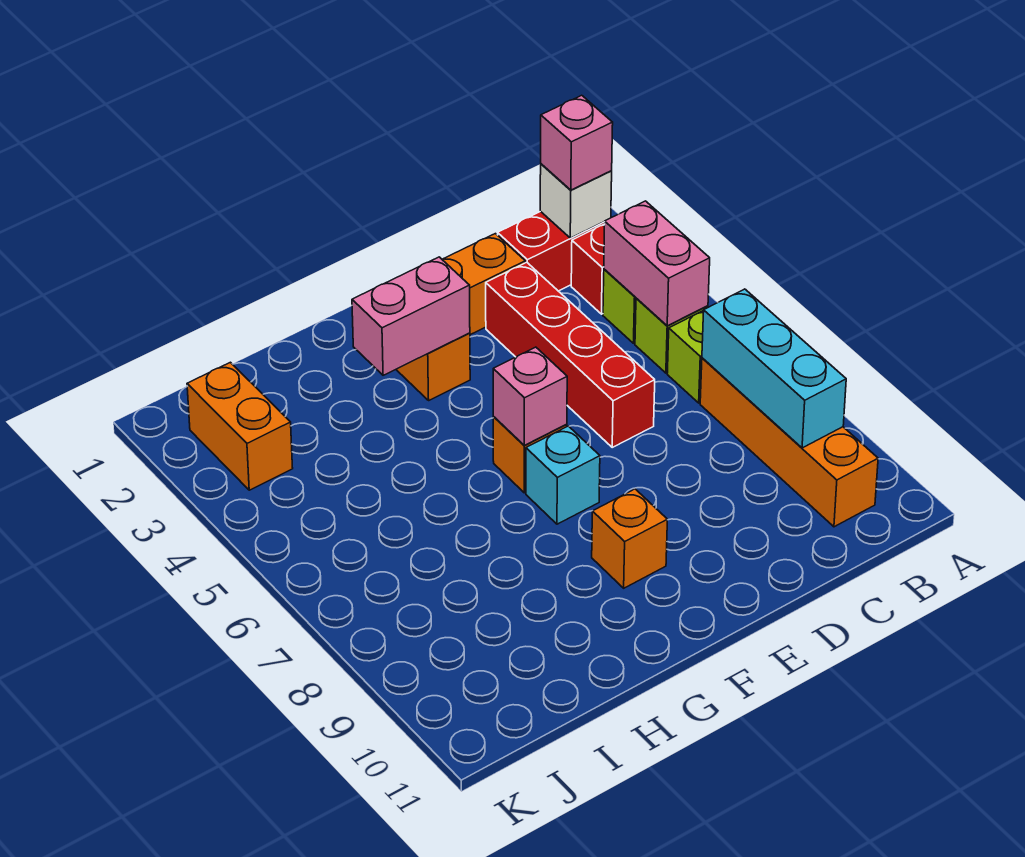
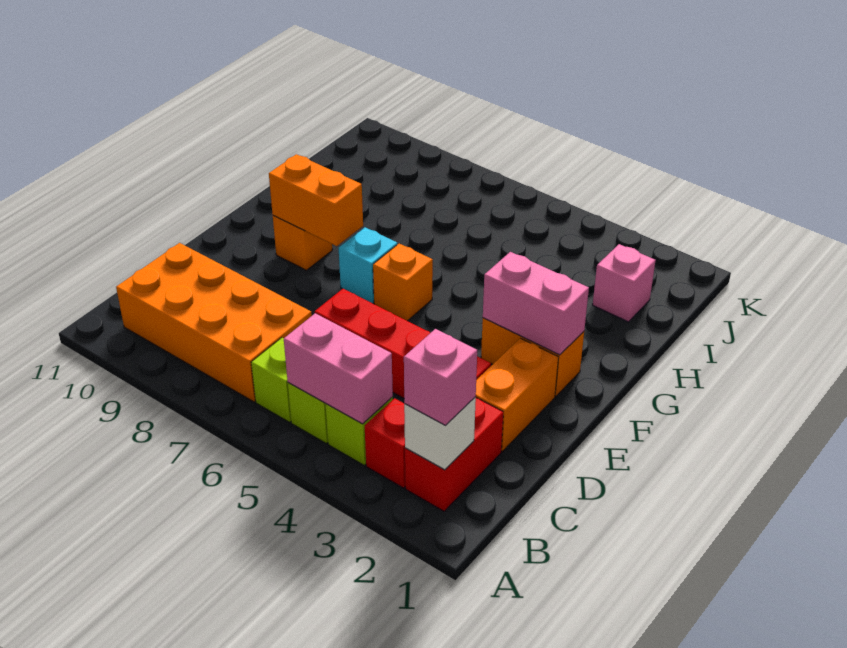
orange 1x4 brick [700,358,878,527] -> orange 2x4 brick [116,243,312,402]
cyan 1x3 brick [702,289,846,448] -> none
pink 1x2 brick [352,257,470,375] -> pink 1x2 brick turned to [483,252,589,355]
pink 1x1 brick [493,347,567,445] -> pink 1x1 brick moved to [593,244,656,322]
orange 1x2 brick [187,362,293,490] -> orange 1x2 brick moved to [269,154,363,246]

